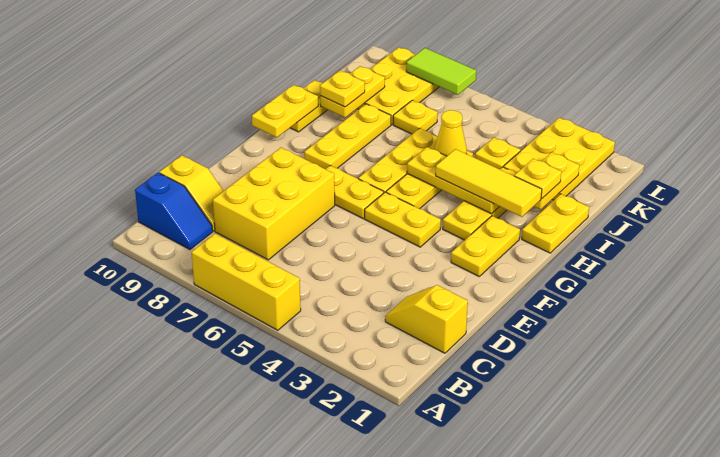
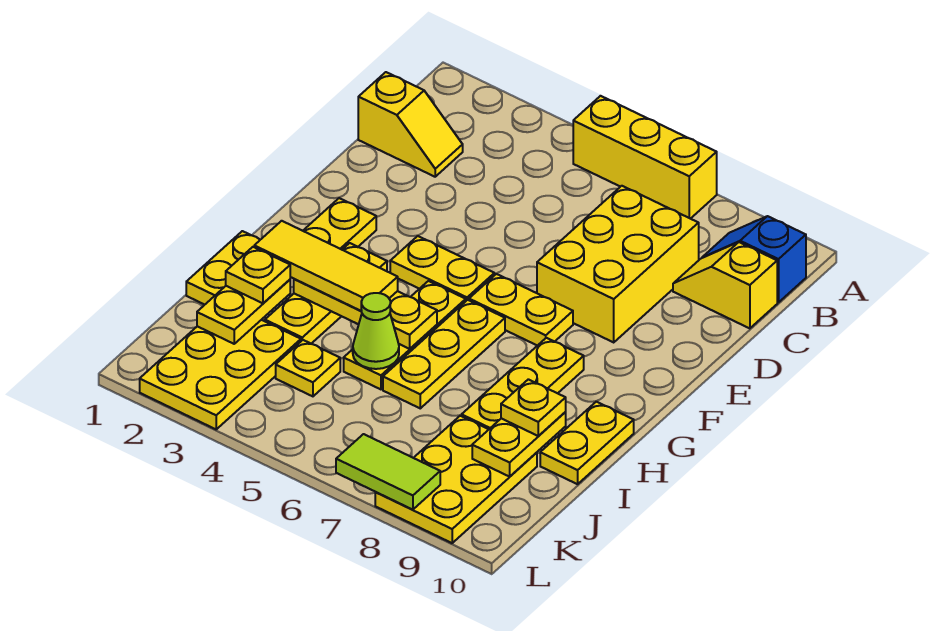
yellow 1x2 plate [252,85,318,138] -> none
yellow 1x1 cone [434,110,467,156] -> lime 1x1 cone [353,293,399,369]
yellow 1x1 plate [393,100,438,134] -> none

